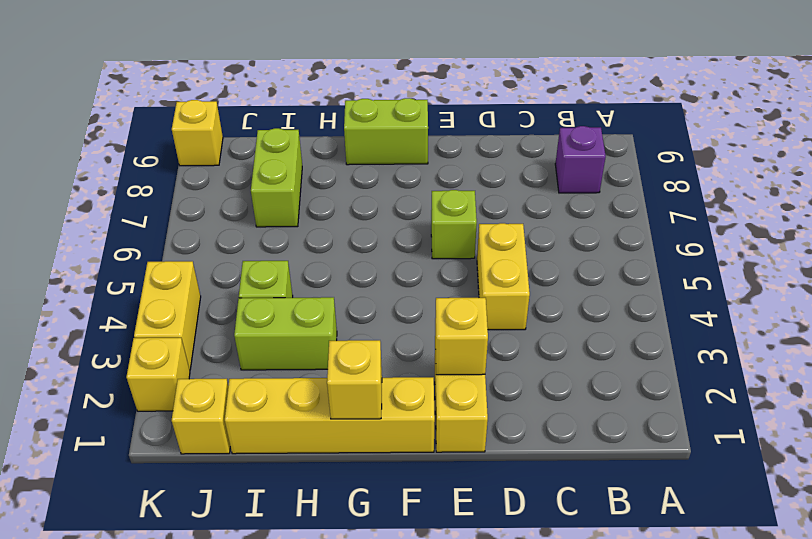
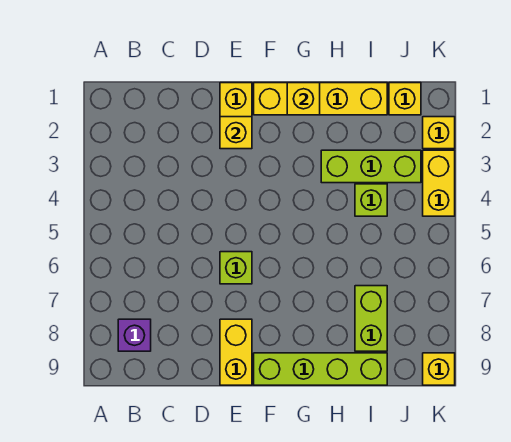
yellow 1x2 brick [477,223,530,330] -> yellow 1x2 brick moved to [220,319,252,385]
lime 1x2 brick [344,98,428,165] -> lime 1x4 brick [254,353,387,385]
lime 1x2 brick [234,297,337,370] -> lime 1x3 brick [321,150,421,183]

